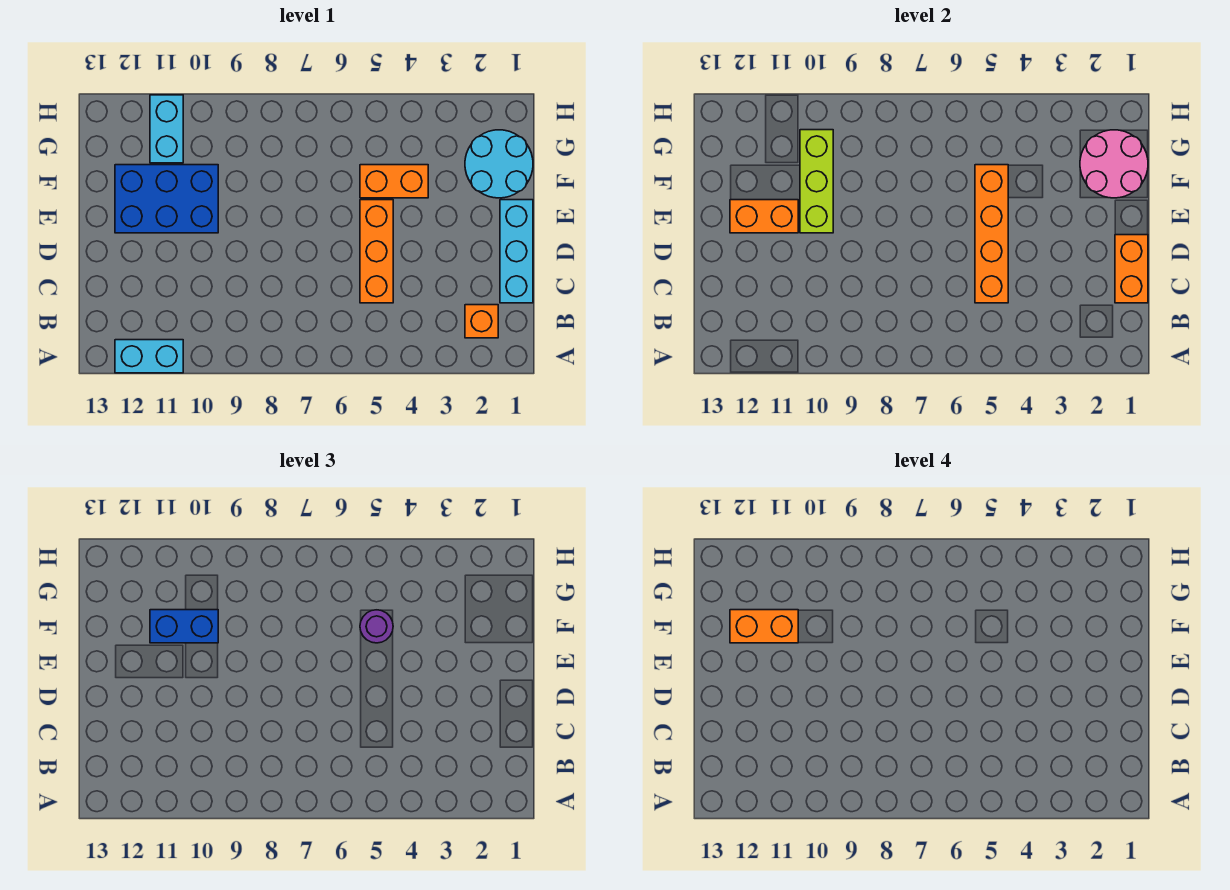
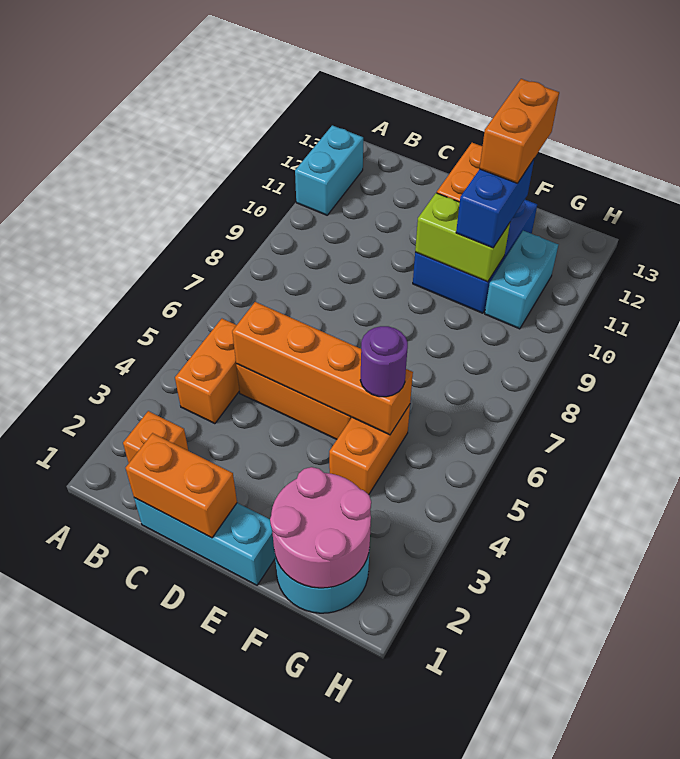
none -> orange 1x2 brick [175,319,239,424]
lime 1x3 brick [800,130,833,233] -> lime 1x2 brick [415,193,510,282]
cyan 1x2 brick [150,95,183,163] -> cyan 1x2 brick turned to [485,231,558,329]

